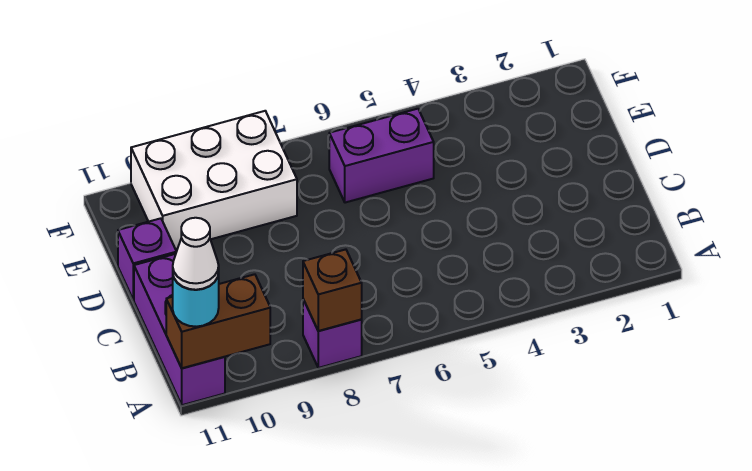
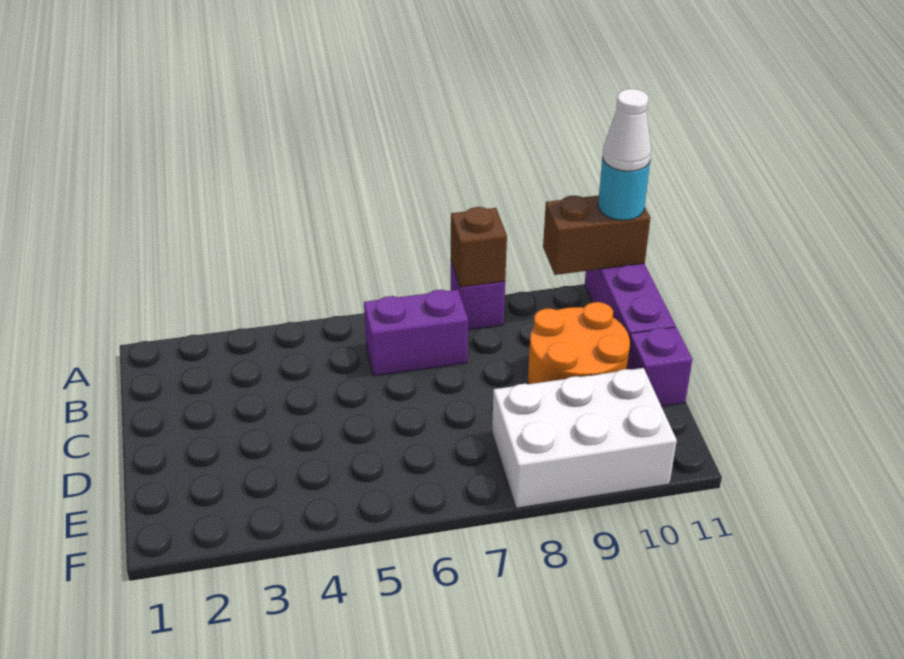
none -> orange 2x2 round brick [528,302,630,384]
purple 1x2 brick [329,109,434,203] -> purple 1x2 brick moved to [364,290,468,376]

